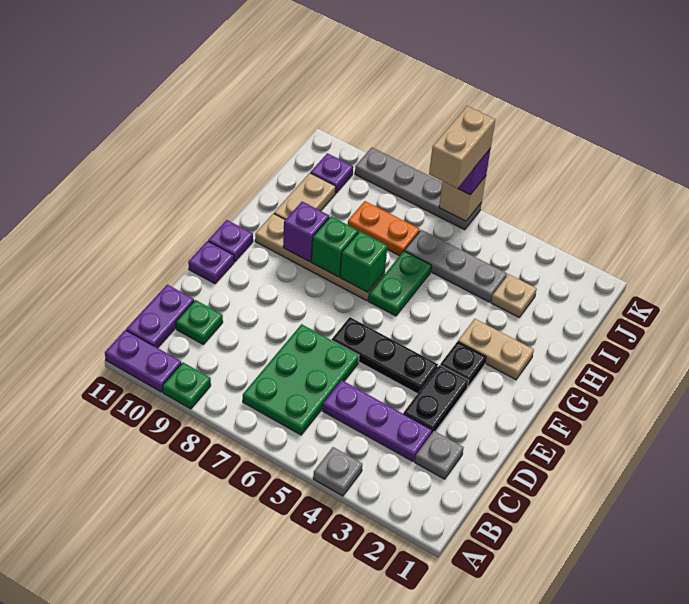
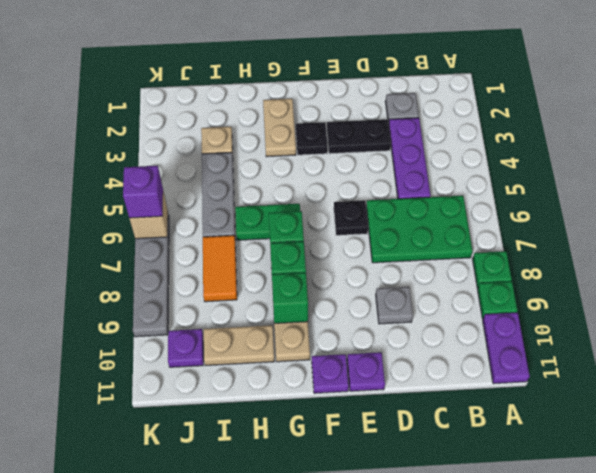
grey 1x1 plate [313,447,362,496] -> grey 1x1 plate moved to [376,287,413,324]
purple 1x2 plate [126,284,194,348] -> none
green 1x1 plate [176,300,223,344] -> green 1x1 plate moved to [473,251,512,288]
black 1x3 plate [332,317,438,394] -> black 1x1 plate [334,200,368,235]
purple 1x1 brick [283,202,329,262] -> green 1x1 brick [272,273,308,323]
orange 1x2 plate [348,201,420,256] -> orange 1x2 tile [203,235,237,302]
tan 1x2 brick [429,106,495,188] -> none

